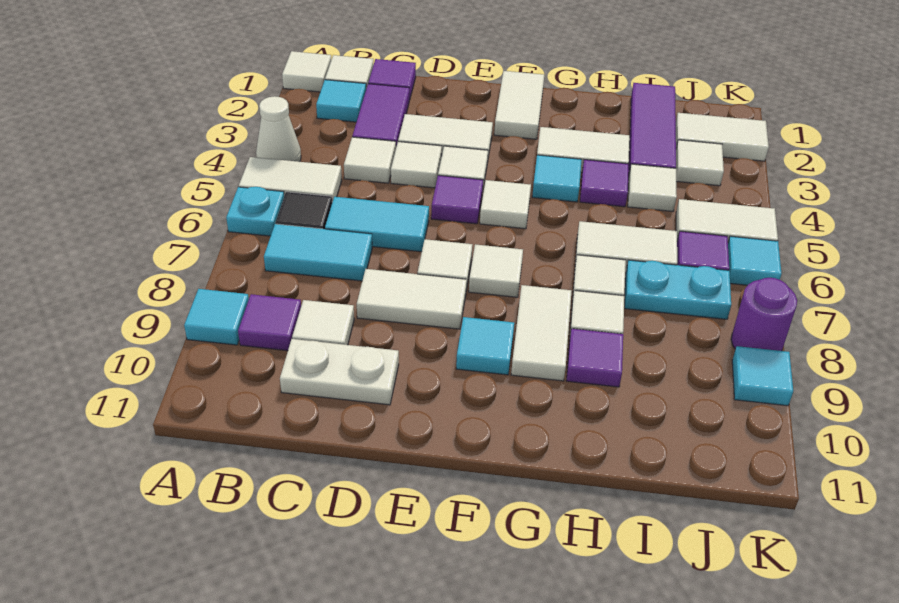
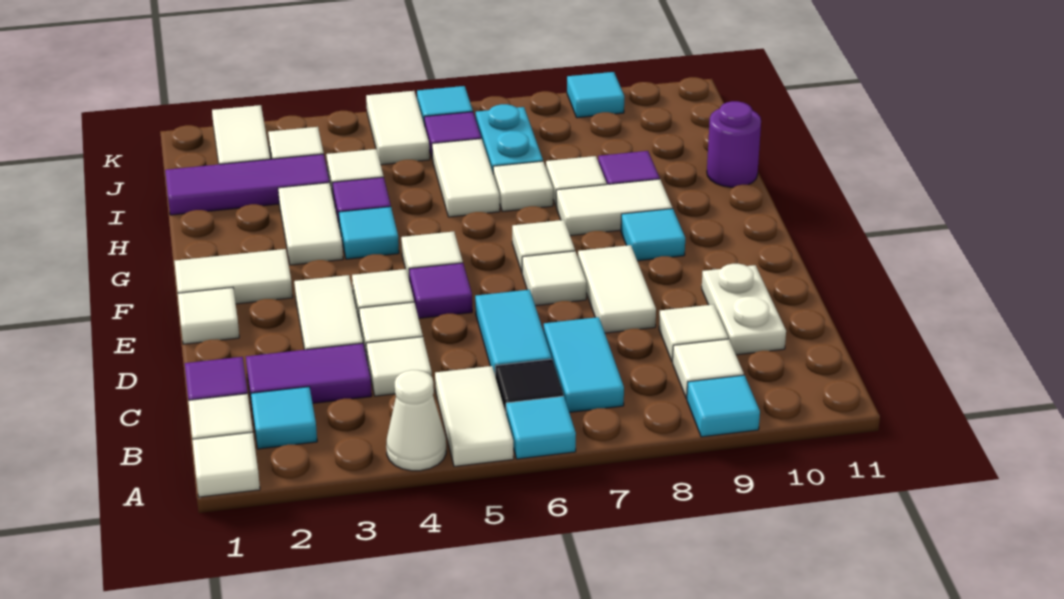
cyan 1x1 plate [226,187,284,236] -> cyan 1x1 tile [506,396,576,459]
purple 1x1 tile [238,294,301,351] -> white 1x1 tile [673,339,744,399]
none -> white 1x1 tile [178,287,239,344]
purple 1x1 round brick [731,278,797,351] -> purple 1x1 round brick moved to [707,101,761,187]

